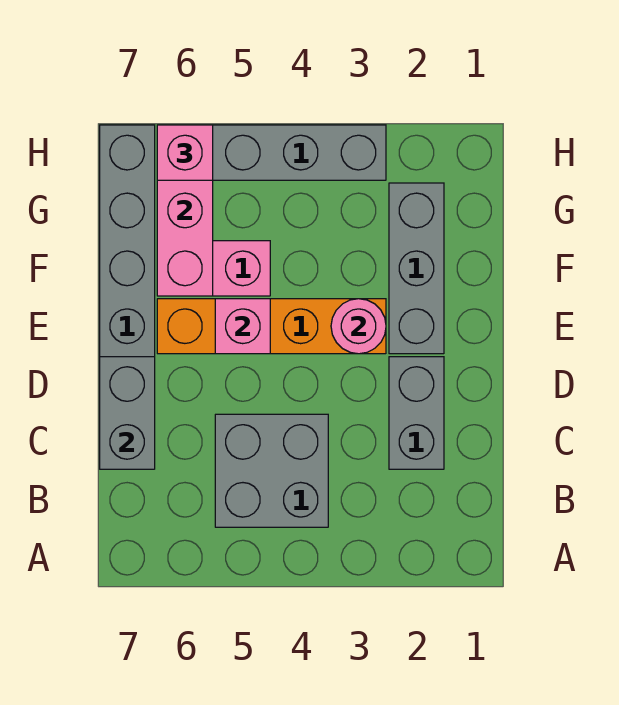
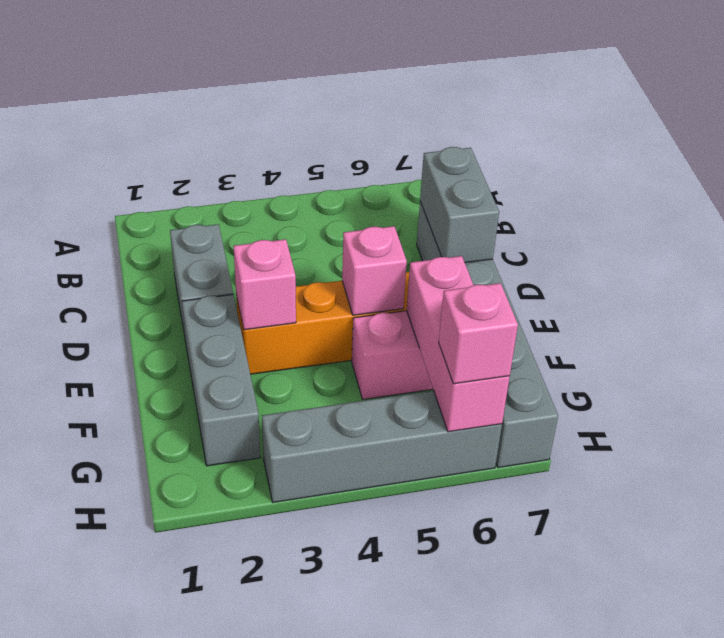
grey 2x2 brick [215,414,328,527] -> none
pink 1x1 round brick [331,299,386,354] -> pink 1x1 brick [234,239,296,330]

